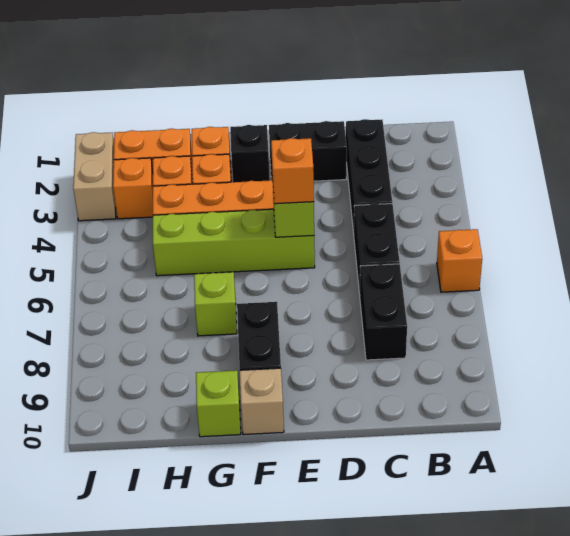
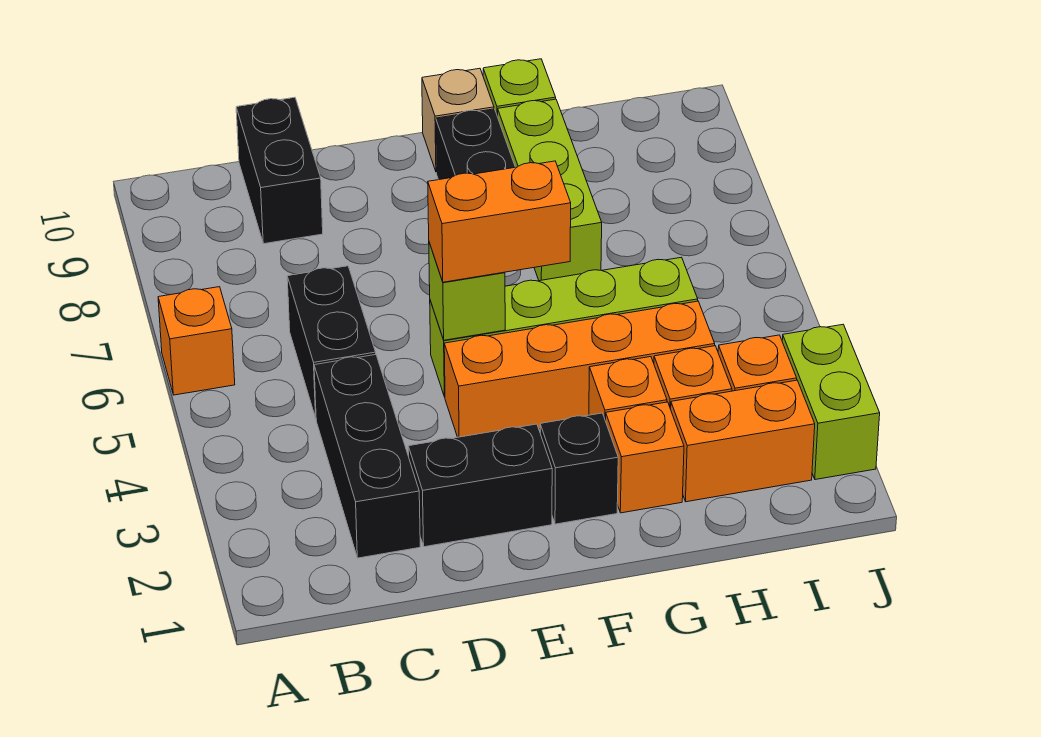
black 1x2 brick [360,264,407,360] -> black 1x2 brick moved to [236,97,323,244]
orange 1x1 brick [271,138,314,204] -> orange 1x2 brick [428,161,571,282]
lime 1x1 brick [194,272,237,336] -> lime 1x3 brick [498,99,602,281]
tan 1x2 brick [73,132,116,221] -> lime 1x2 brick [782,325,880,480]

